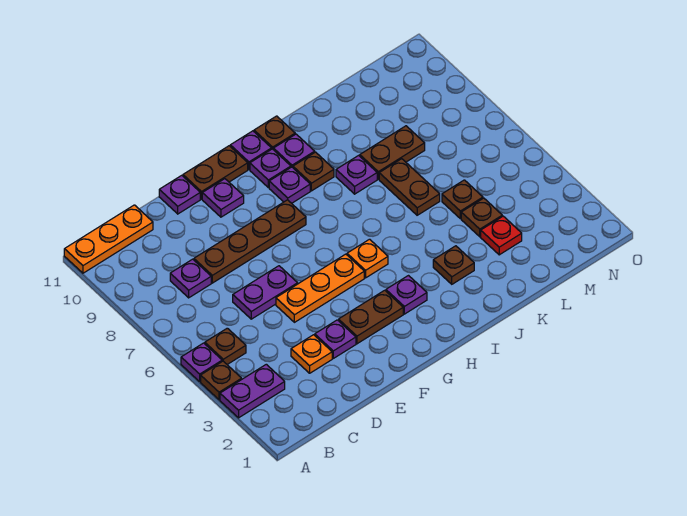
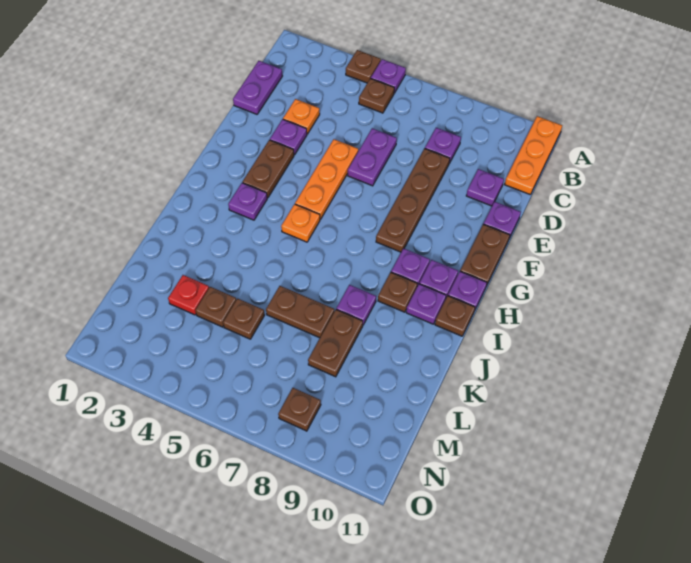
purple 1x2 plate [220,364,285,418] -> purple 1x2 plate moved to [233,61,282,114]
purple 1x1 plate [202,179,244,217] -> purple 1x1 plate moved to [466,169,504,206]
brown 1x1 plate [433,246,474,284] -> brown 1x1 plate moved to [278,388,321,431]

